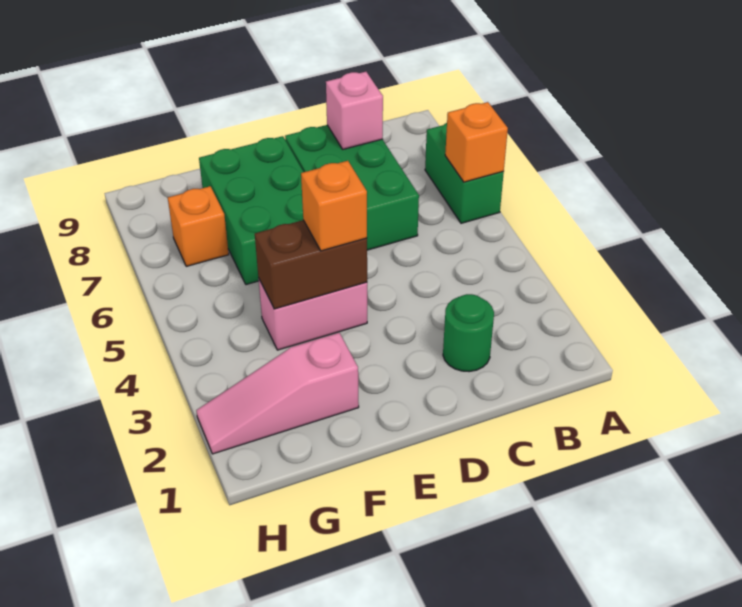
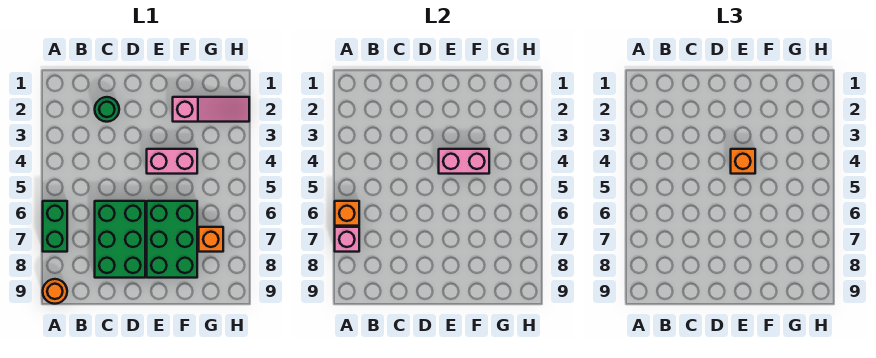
none -> orange 1x1 round brick [43,279,67,304]
pink 1x1 brick [326,72,383,149] -> pink 1x1 brick moved to [335,227,359,252]
brown 1x2 brick [255,220,367,309] -> pink 1x2 brick [439,149,489,174]

